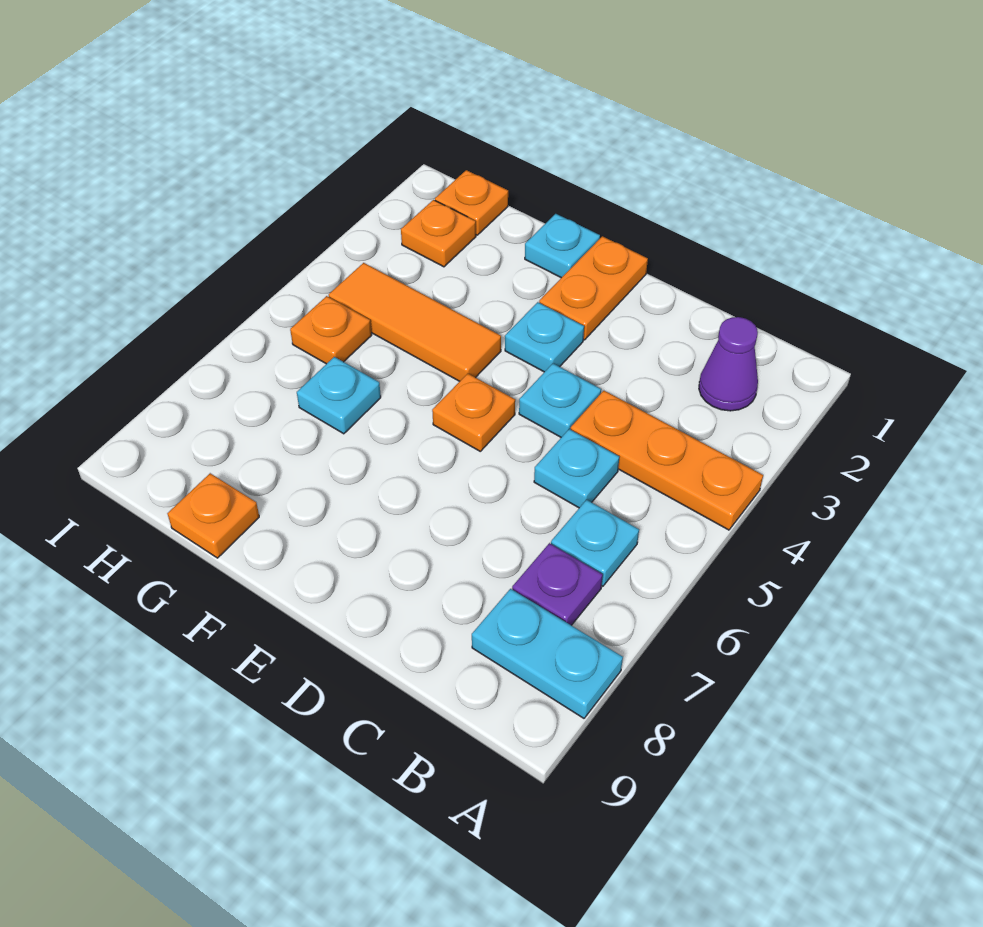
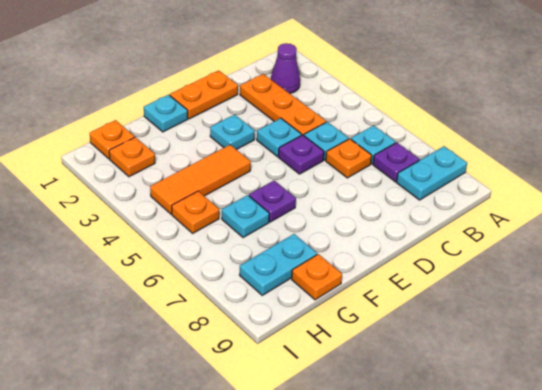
orange 1x3 plate [571,391,763,530] -> orange 1x3 plate turned to [240,74,326,135]
none -> purple 1x1 plate [278,135,324,174]
orange 1x2 plate [539,236,648,340] -> orange 1x2 plate turned to [170,70,238,119]
orange 1x1 plate [432,374,515,451] -> orange 1x1 plate moved to [326,139,372,178]
none -> purple 1x1 plate [249,181,296,222]
none -> cyan 1x2 plate [240,234,317,295]

